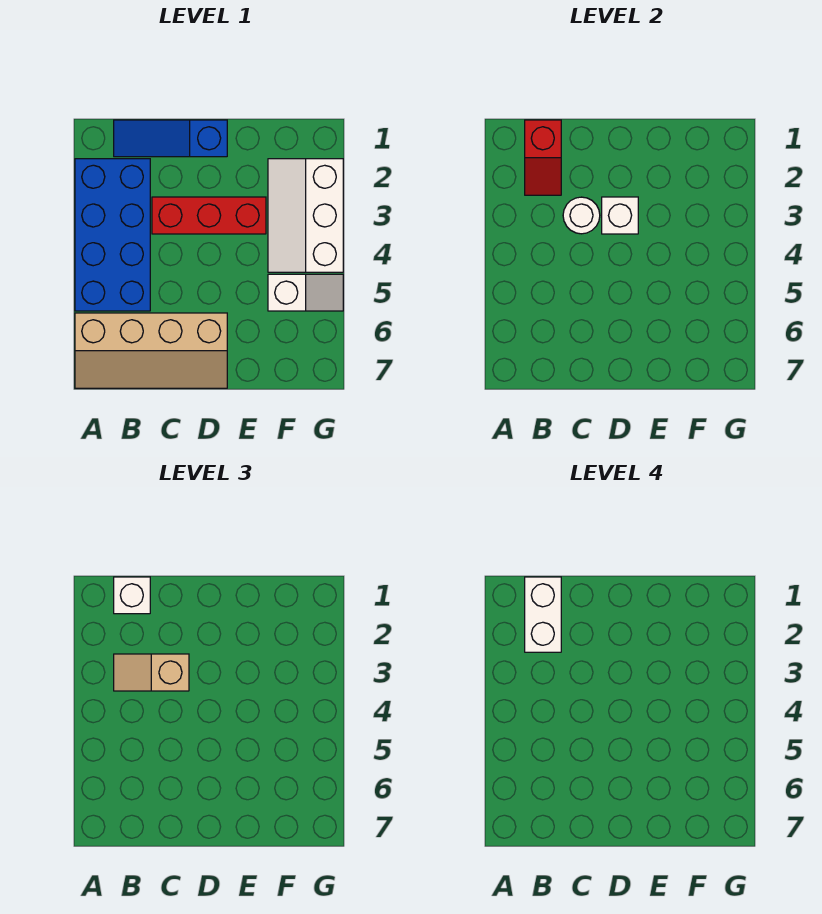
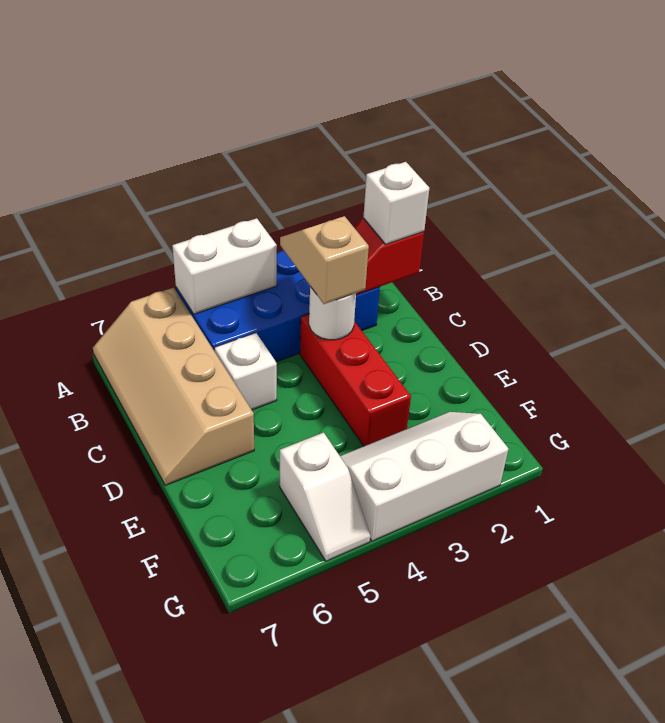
blue 1x3 slope [114,120,227,157] -> none
white 1x2 brick [525,577,561,652] -> white 1x2 brick moved to [172,218,277,314]
white 1x1 brick [602,197,638,234] -> white 1x1 brick moved to [215,333,277,410]

